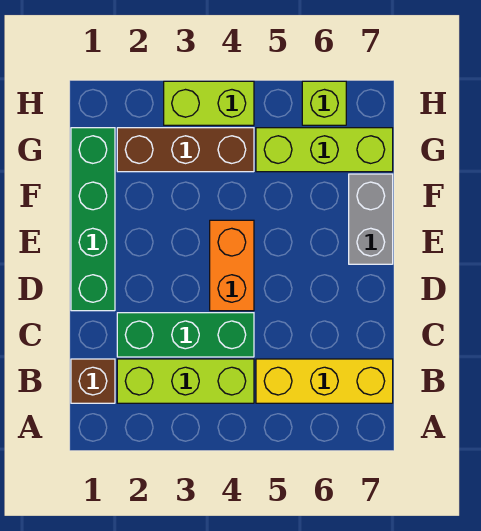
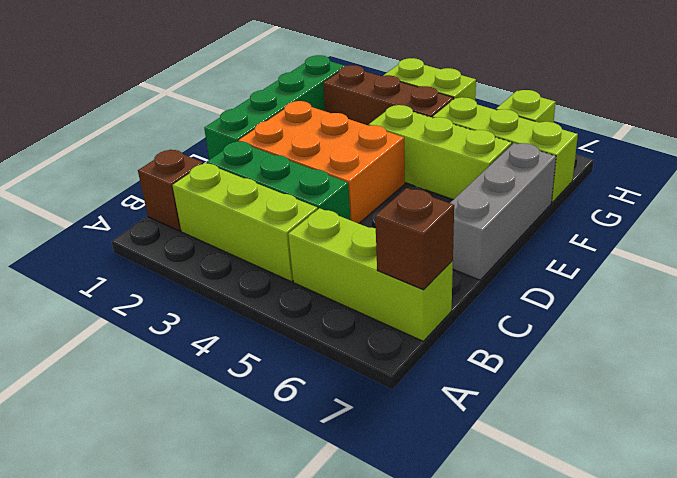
yellow 1x3 brick [256,359,393,403] -> lime 1x3 brick [288,208,453,341]
none -> brown 1x1 brick [375,188,454,290]
orange 1x2 brick [210,220,254,311] -> orange 2x3 brick [238,101,405,224]
grey 1x2 brick [349,174,393,264] -> grey 1x3 brick [450,143,556,280]
none -> lime 1x3 brick [369,105,512,200]

